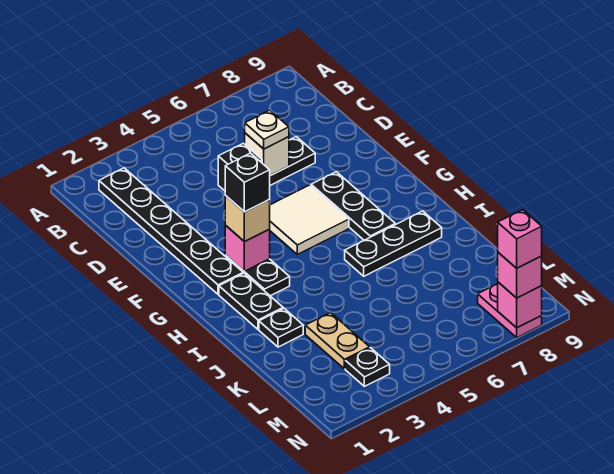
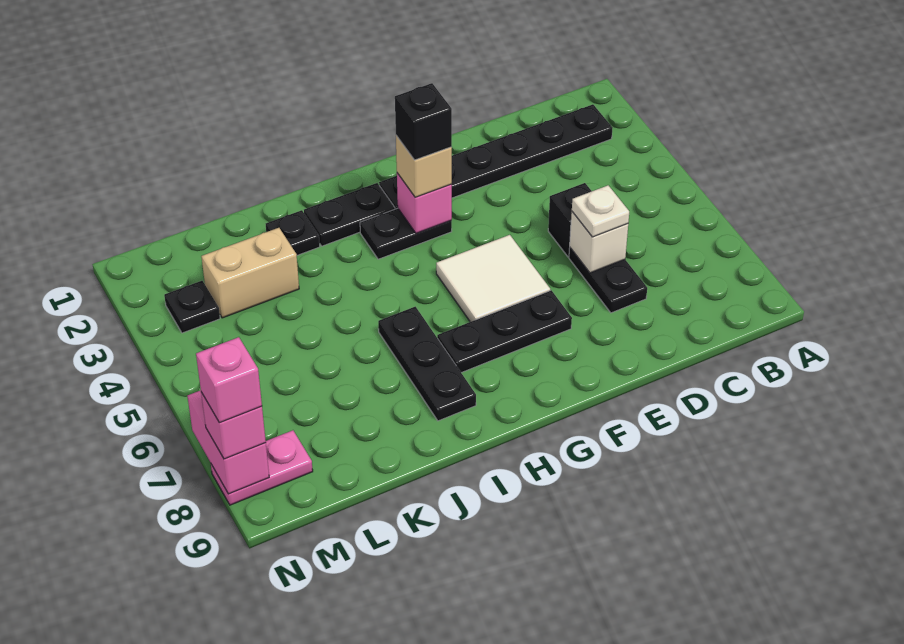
tan 1x2 plate [305,313,370,369] -> tan 1x2 brick [201,228,299,318]
pink 1x1 brick [498,282,542,328] -> pink 1x2 brick [187,390,269,494]

